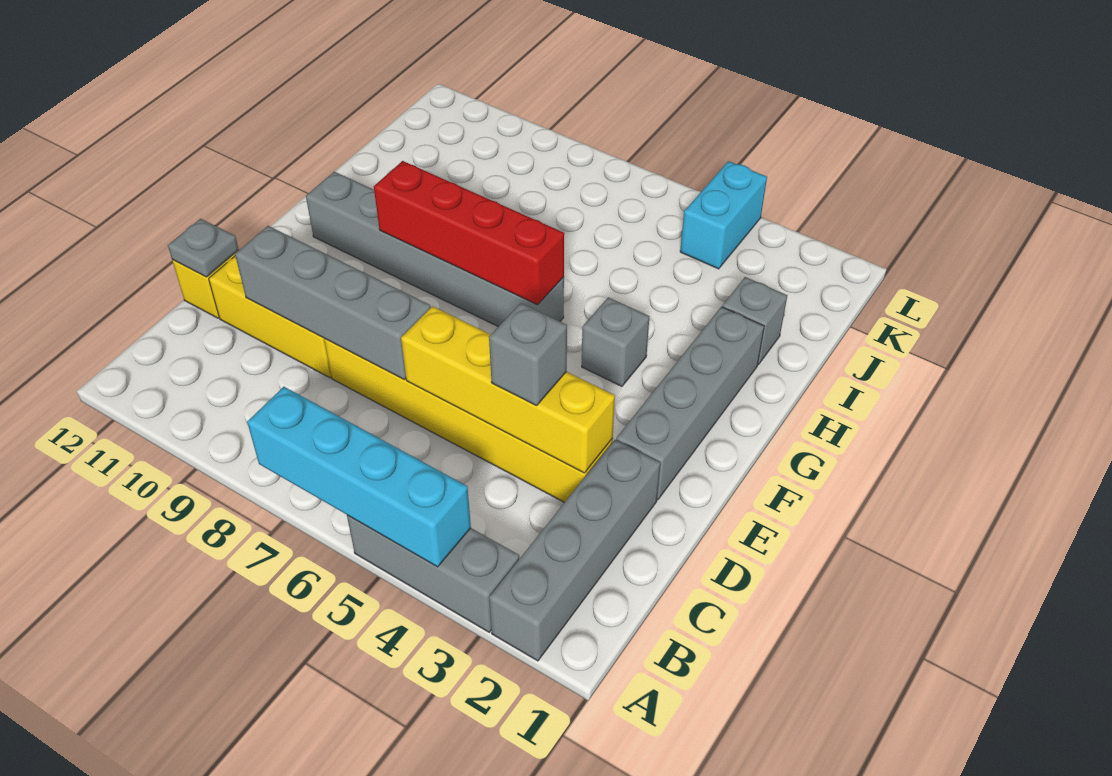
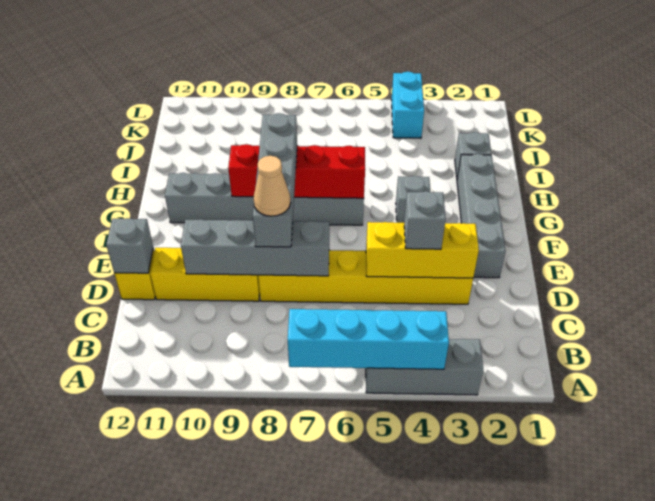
grey 1x4 brick [489,440,660,661] -> grey 1x4 brick moved to [253,113,297,247]
yellow 1x4 brick [401,306,615,473] -> yellow 1x3 brick [366,222,479,278]
none -> tan 1x1 cone [254,156,291,216]
grey 1x1 plate [168,219,239,277] -> grey 1x1 brick [106,218,153,273]

